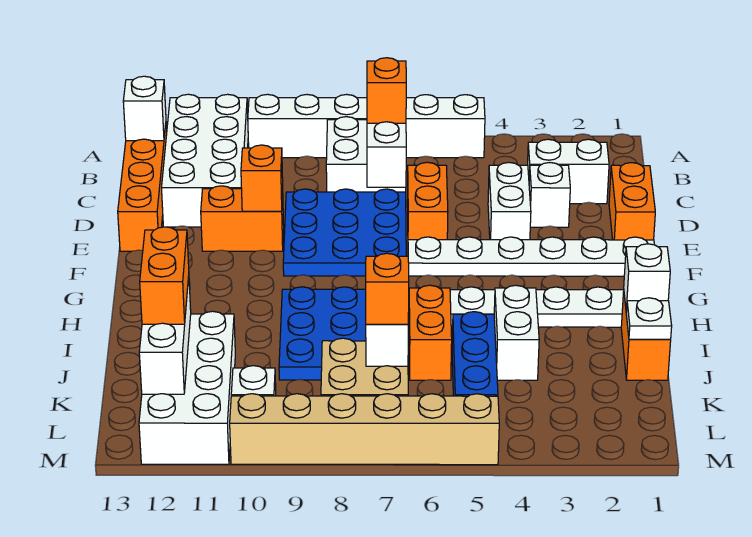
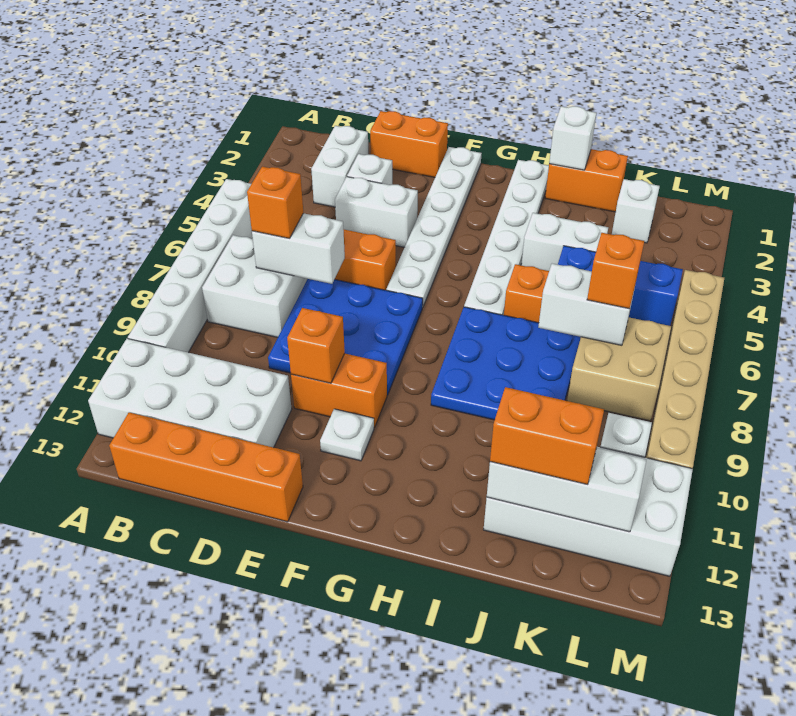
white 1x1 brick [123,76,166,141] -> white 1x1 brick moved to [612,179,660,243]
orange 1x2 brick [201,186,284,251] -> orange 1x2 brick turned to [291,353,387,427]
white 1x1 plate [626,298,672,339] -> white 1x1 plate moved to [320,409,374,461]

